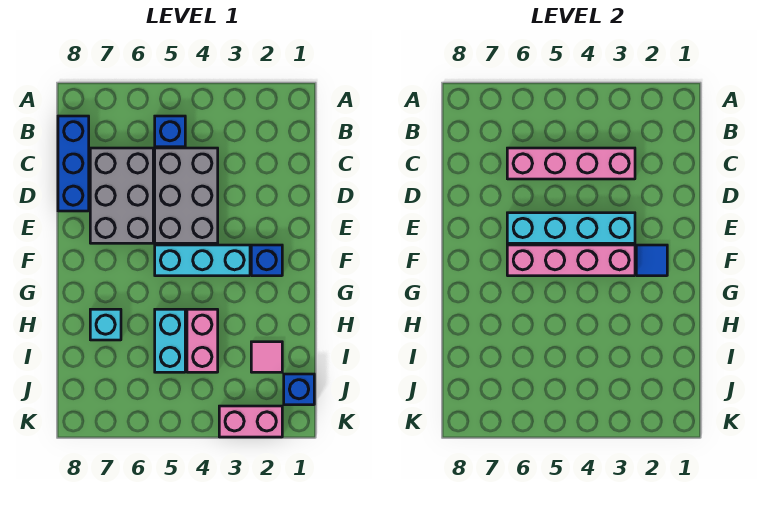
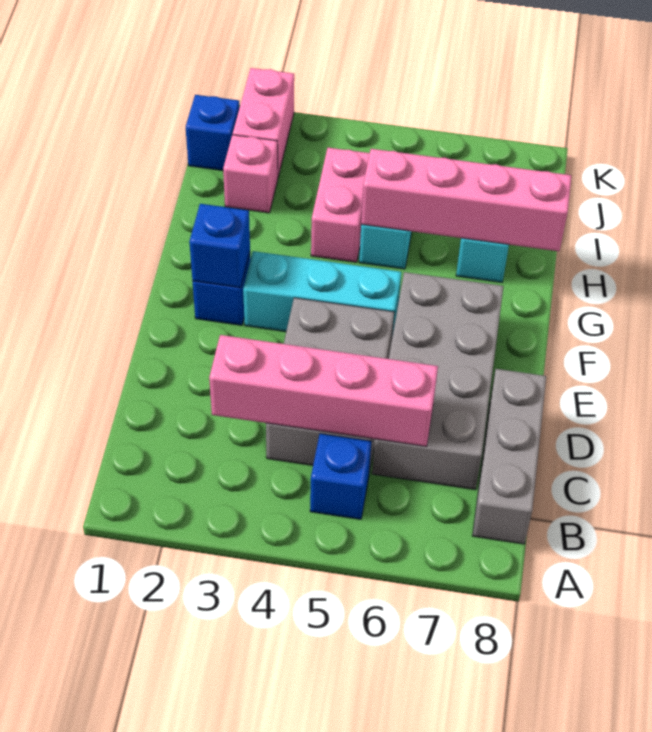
blue 1x3 brick [58,116,89,211] -> grey 1x3 brick [472,369,546,544]
grey 2x3 brick [90,148,153,243] -> grey 2x4 brick [372,272,504,490]
cyan 1x4 brick [507,213,635,243] -> none
blue 1x1 tile [636,245,667,276] -> blue 1x1 brick [189,204,250,288]
pink 1x4 brick [507,245,635,276] -> pink 1x4 brick moved to [361,149,571,251]
pink 1x1 tile [251,342,282,372] -> pink 1x1 brick [223,135,278,213]
pink 1x2 brick [219,406,282,437] -> pink 1x2 brick turned to [233,68,294,176]

